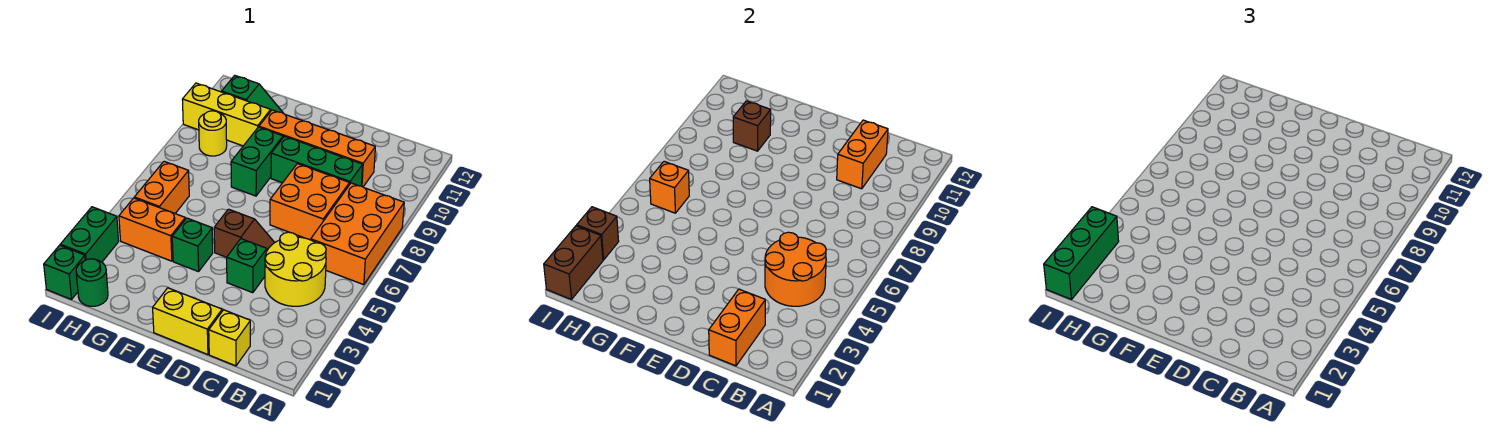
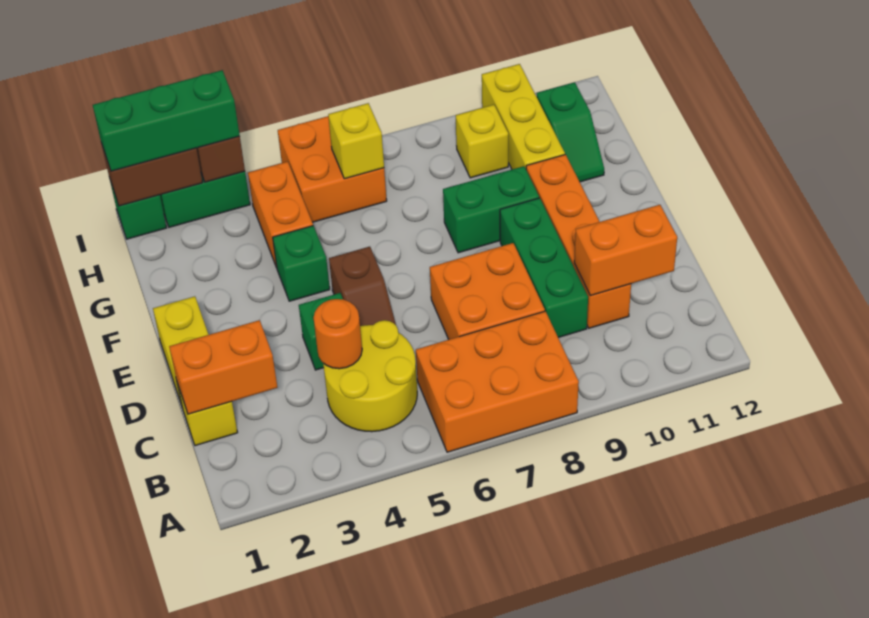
orange 2x2 round brick [765,232,826,306] -> orange 1x1 round brick [314,299,362,369]
brown 1x1 brick [733,101,771,151] -> none
green 1x1 round brick [76,259,108,306] -> none
orange 1x2 brick [134,161,189,213] -> orange 2x2 brick [278,116,387,222]
orange 1x1 brick [650,161,689,213] -> yellow 1x1 brick [328,103,384,179]
yellow 1x1 round brick [199,111,227,156] -> yellow 1x1 brick [456,105,508,178]

